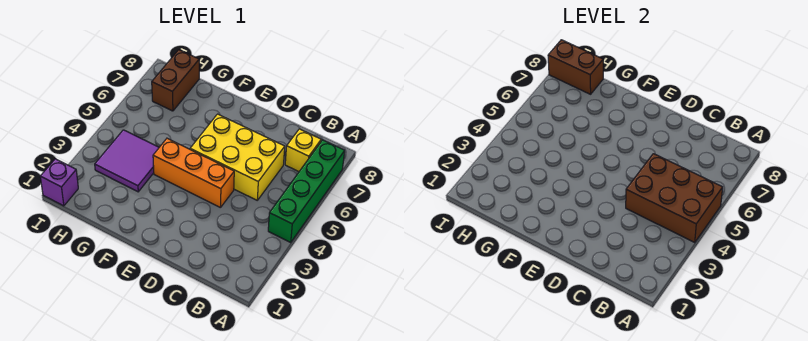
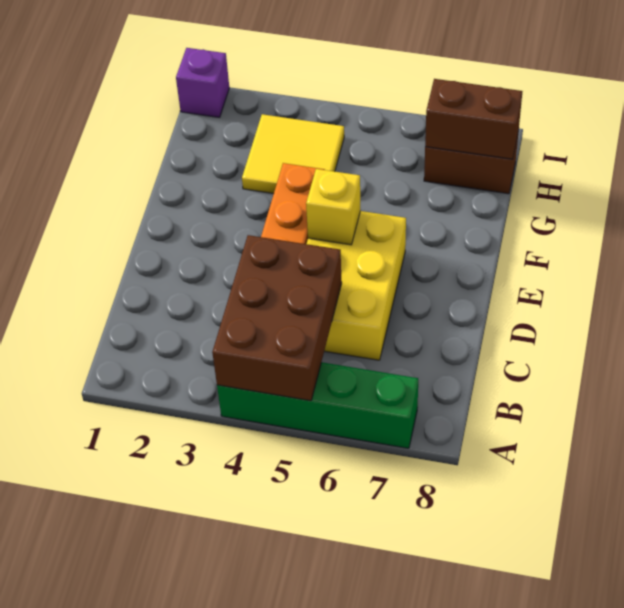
yellow 1x1 brick [285,129,321,171] -> yellow 1x1 brick moved to [306,169,360,245]
purple 2x2 tile [95,130,159,192] -> yellow 2x2 tile [242,114,344,194]
brown 1x2 brick [548,40,603,94] -> brown 1x2 brick turned to [425,79,522,159]

